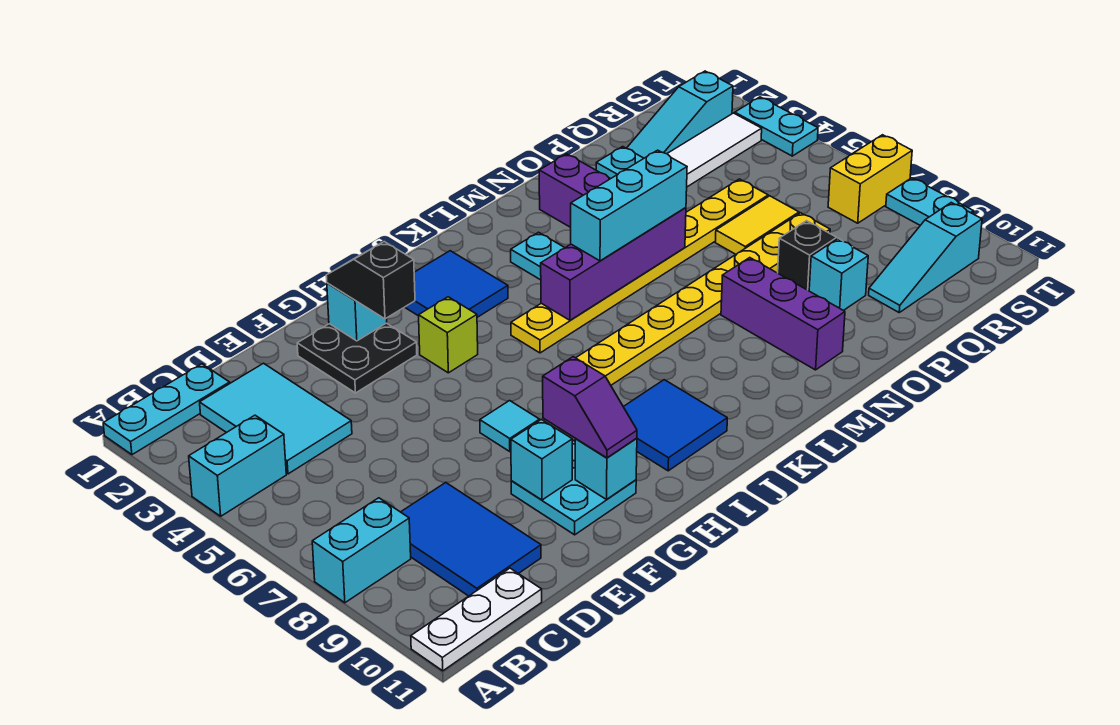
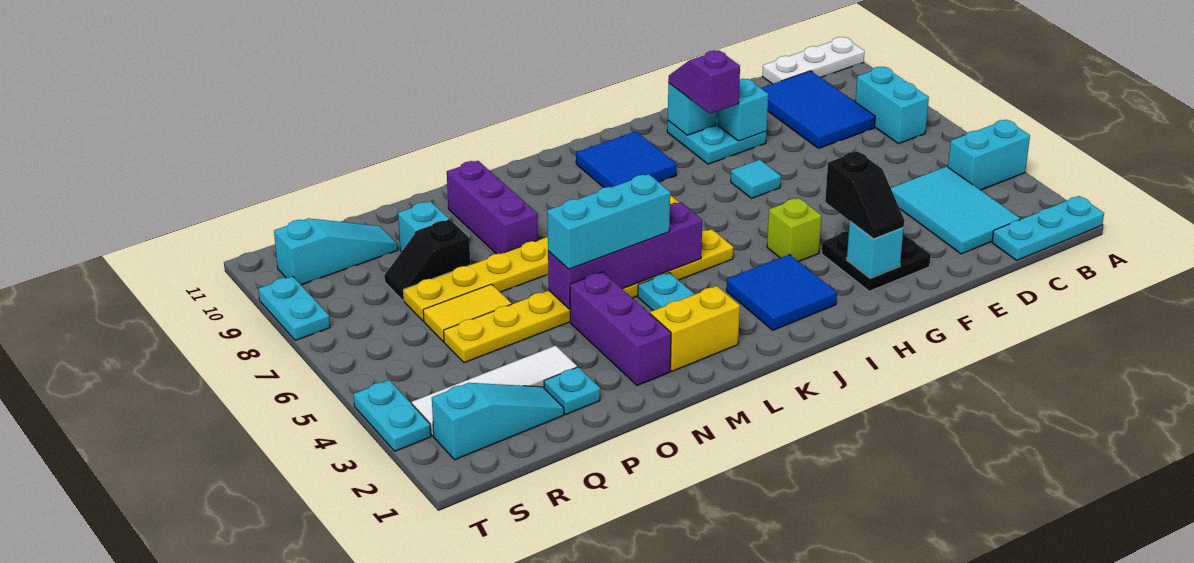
cyan 1x2 brick [312,498,411,603] -> cyan 1x2 brick turned to [855,67,929,144]
yellow 1x2 brick [828,135,912,223] -> yellow 1x2 brick moved to [650,286,740,371]

